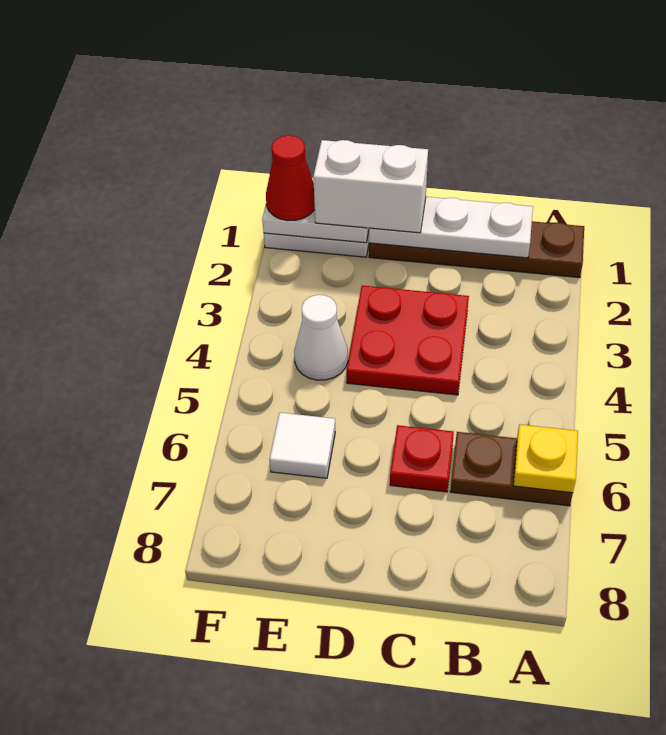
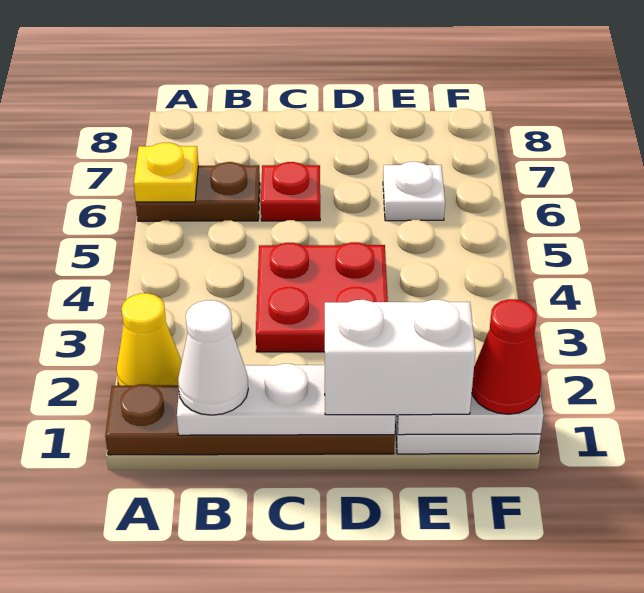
none -> yellow 1x1 cone [117,293,182,386]
white 1x1 cone [294,295,348,380] -> white 1x1 cone moved to [178,300,248,415]
white 1x1 tile [269,413,335,478] -> white 1x1 plate [383,162,445,221]

